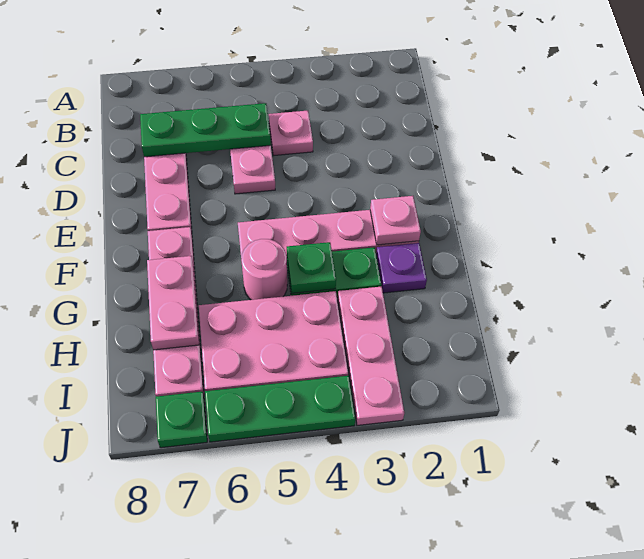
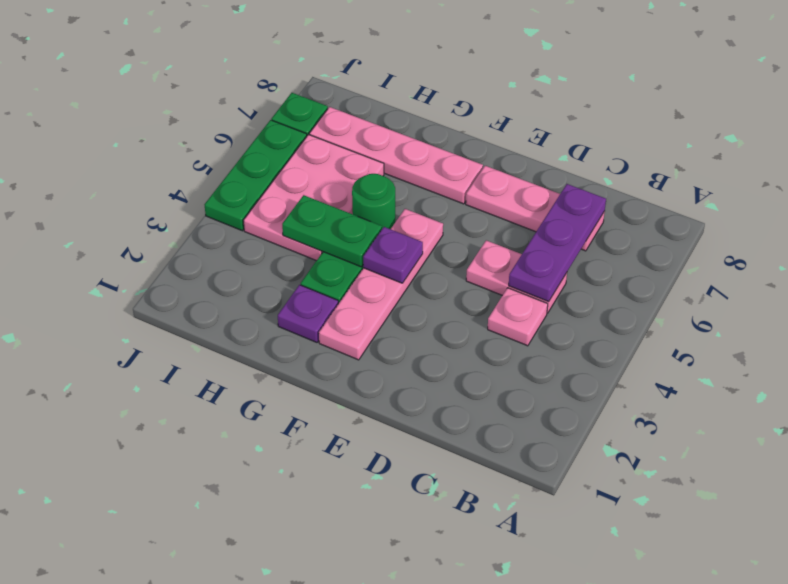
green 1x3 plate [140,103,271,157] -> purple 1x3 plate [509,184,606,302]
pink 1x1 plate [370,196,421,245] -> none
none -> purple 1x1 plate [363,227,423,283]
green 1x1 plate [287,242,336,293] -> green 1x2 plate [282,195,382,267]
pink 1x1 round brick [241,239,287,300] -> green 1x1 round brick [352,174,395,229]
pink 1x2 plate [147,256,199,350] -> none
pink 1x3 plate [338,287,404,425] -> none

